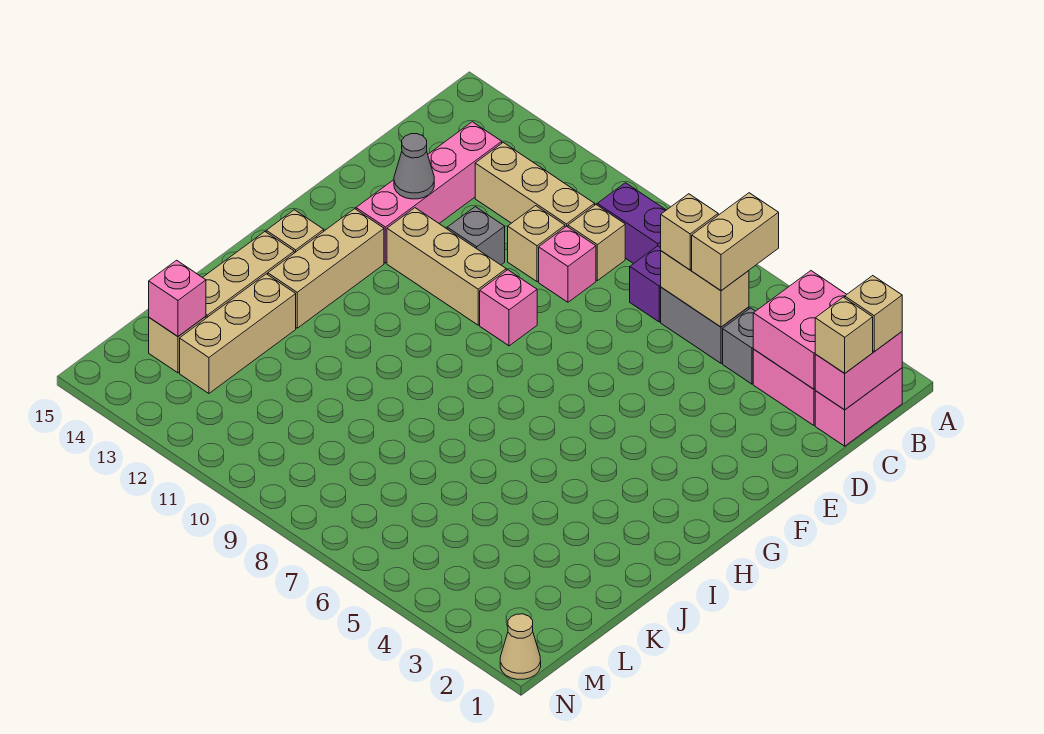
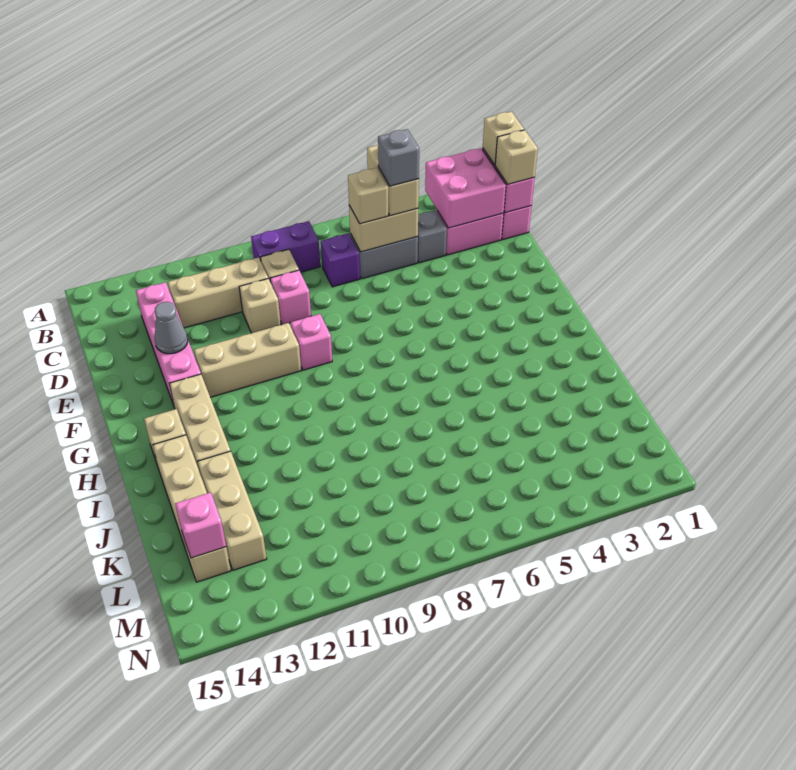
grey 1x1 brick [447,207,505,265] -> grey 1x1 brick moved to [378,129,419,186]
tan 1x1 cone [500,614,541,679] -> none

